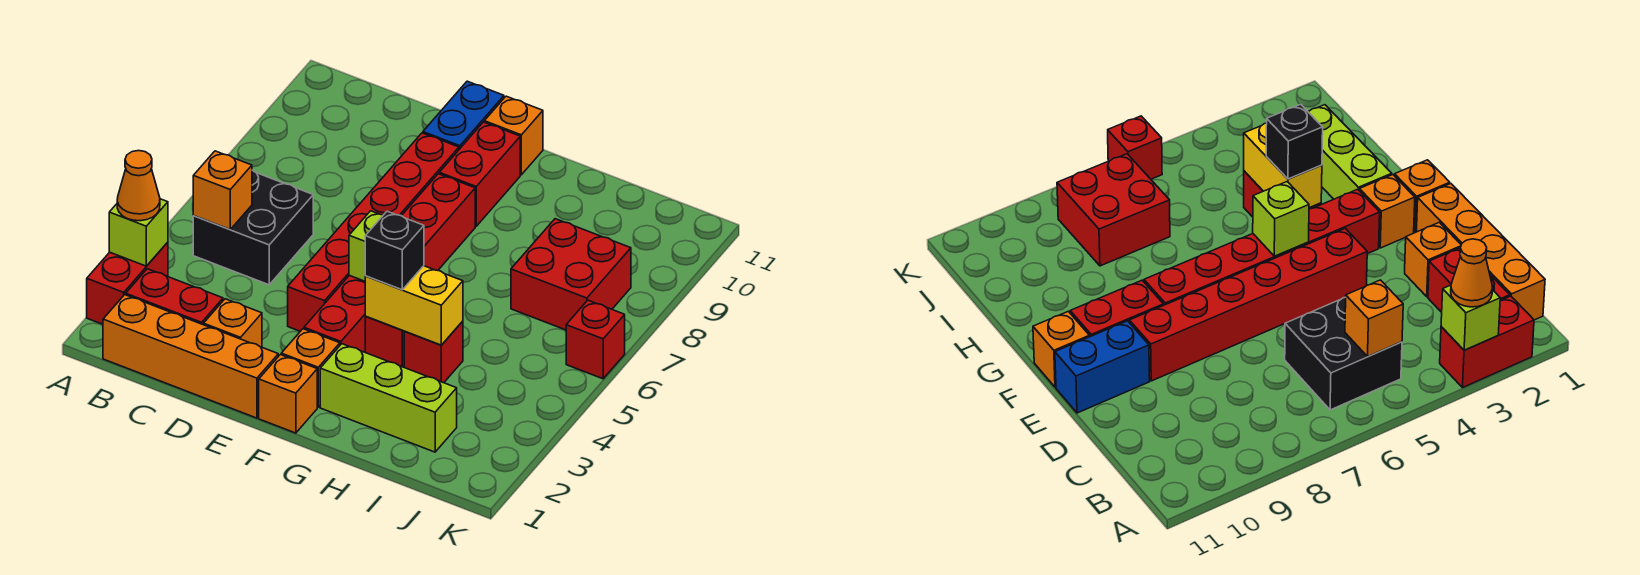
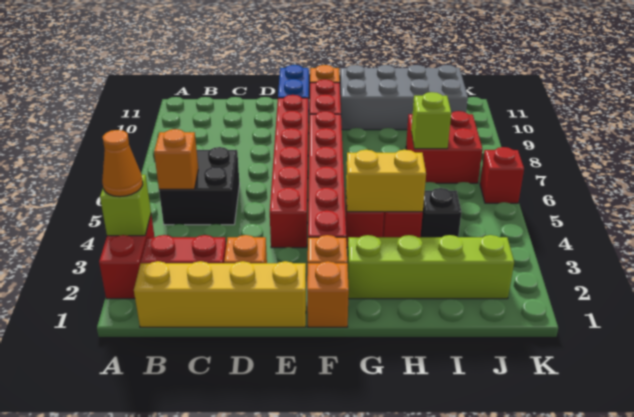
orange 1x4 brick [103,295,278,418] -> yellow 1x4 brick [134,261,306,327]
lime 1x1 brick [349,211,383,281] -> lime 1x1 brick moved to [411,92,451,149]
lime 1x3 brick [320,344,457,452] -> lime 1x4 brick [348,235,514,299]
black 1x1 brick [365,211,424,290] -> black 1x1 brick moved to [421,188,461,237]
none -> grey 2x4 brick [340,65,468,130]

